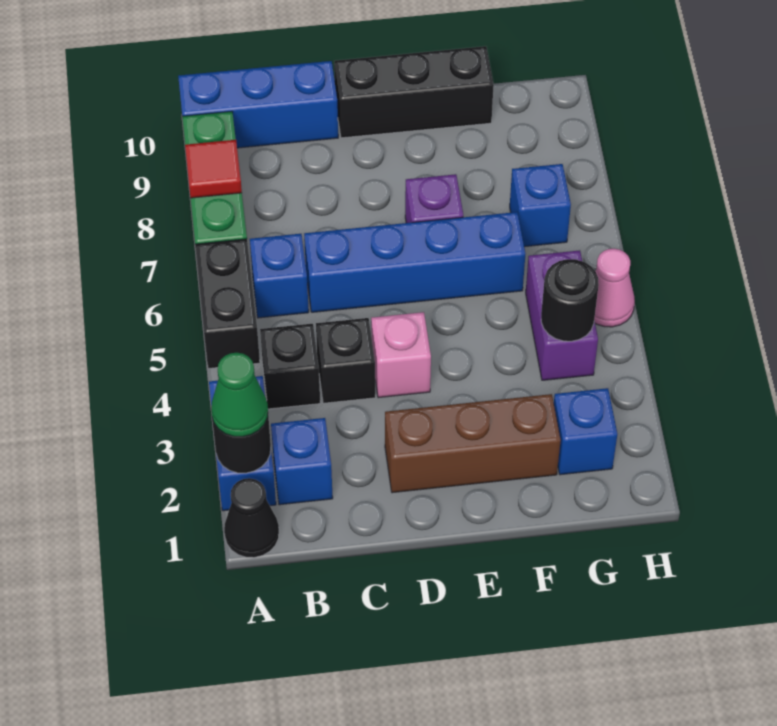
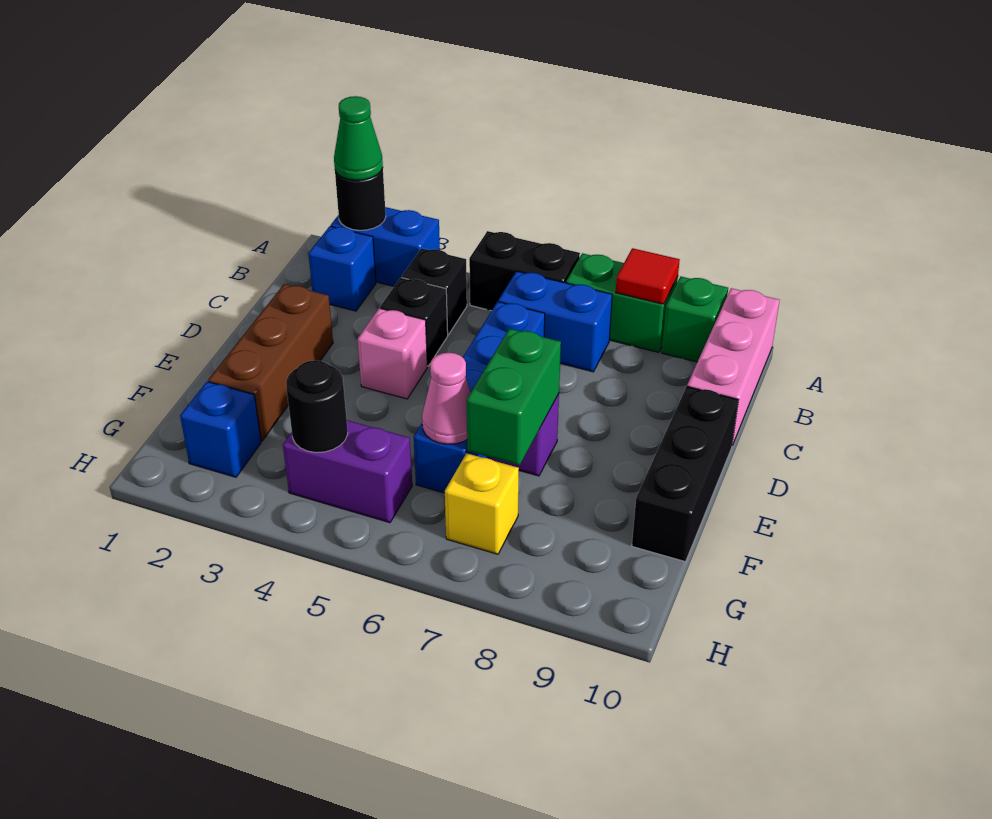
black 1x1 cone [224,478,279,558] -> none
blue 1x3 brick [178,61,338,148] -> pink 1x3 brick [687,288,780,445]
blue 1x1 brick [250,234,309,318] -> blue 1x2 brick [498,271,612,372]
none -> green 1x2 brick [467,329,561,465]
blue 1x1 brick [510,164,571,247] -> yellow 1x1 brick [445,453,519,554]
pink 1x1 cone [594,249,635,327] -> pink 1x1 cone moved to [422,353,471,444]

